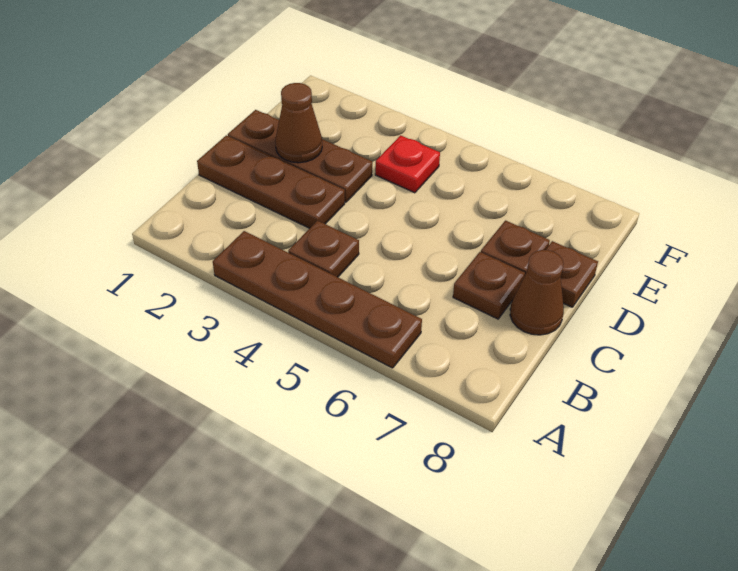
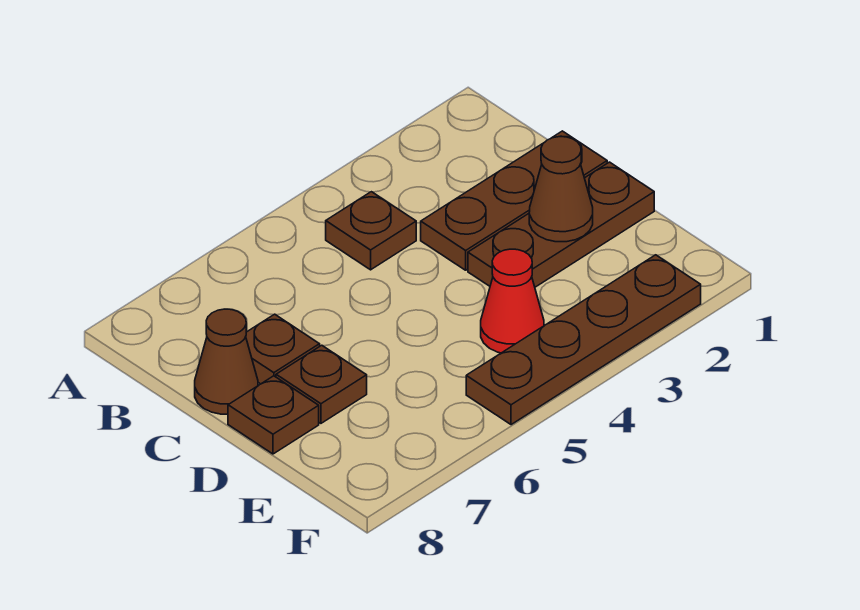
brown 1x4 plate [213,231,422,368] -> brown 1x4 plate moved to [466,255,701,425]
red 1x1 plate [375,135,440,193] -> red 1x1 cone [481,249,544,353]

